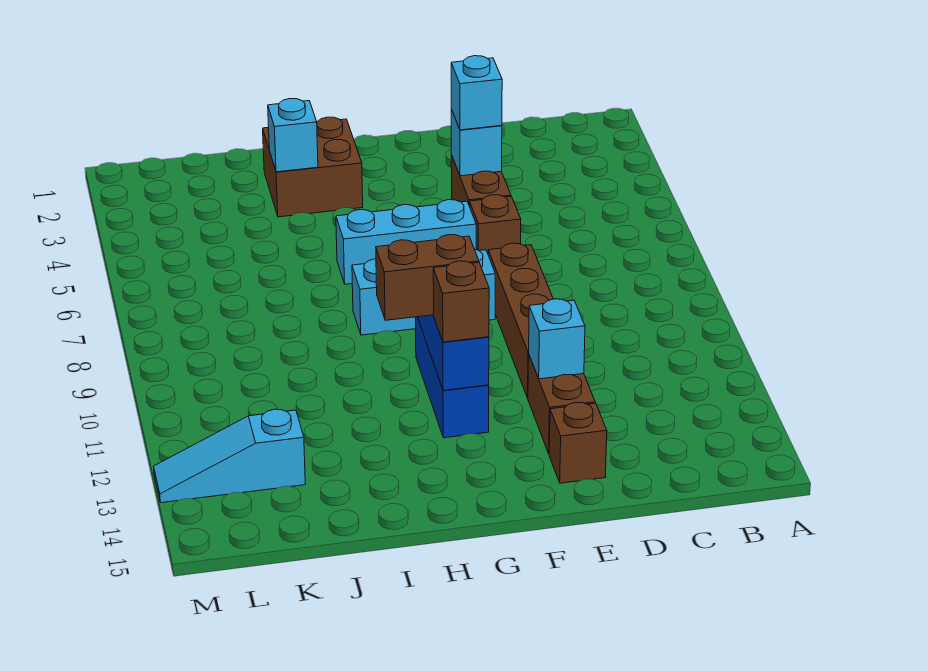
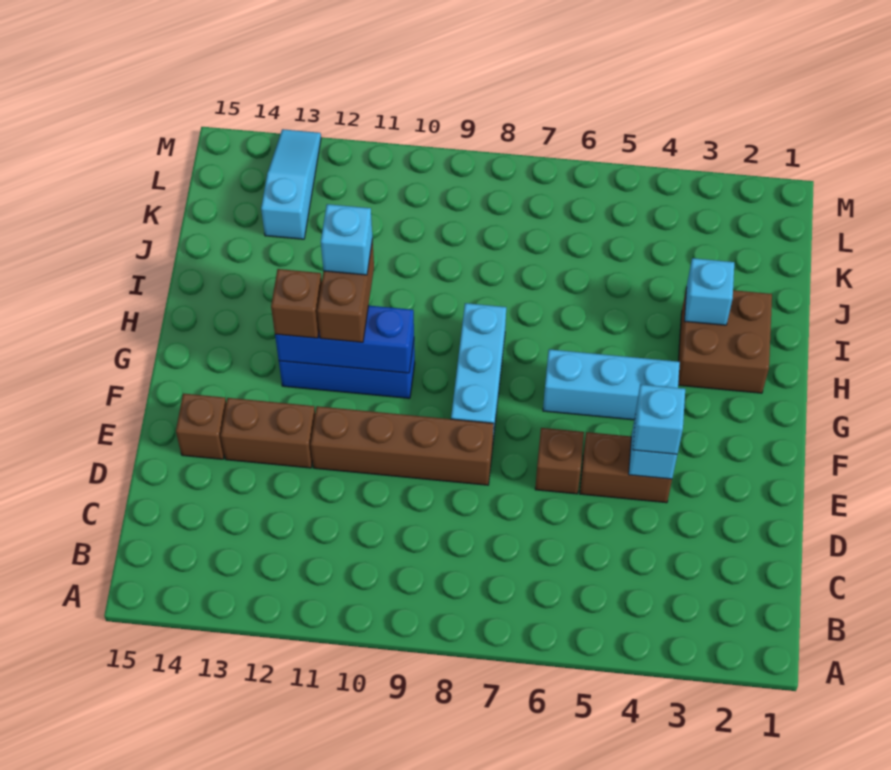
cyan 1x1 brick [529,299,585,379] -> cyan 1x1 brick moved to [321,204,373,275]
cyan 1x3 brick [336,200,476,284] -> cyan 1x3 brick turned to [543,349,680,420]

